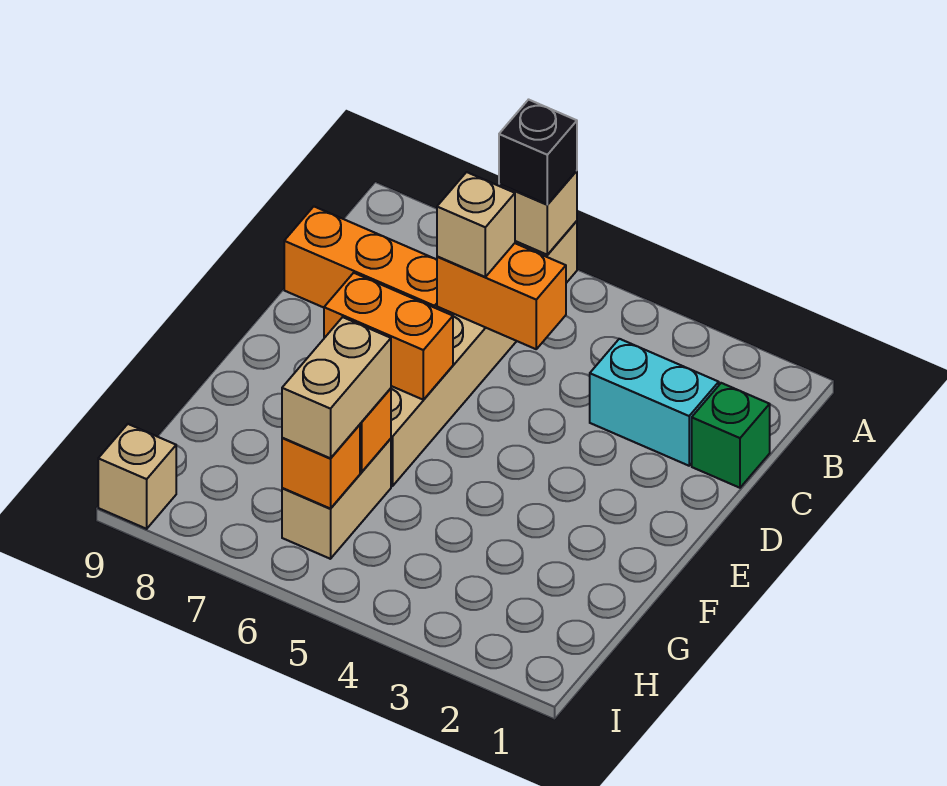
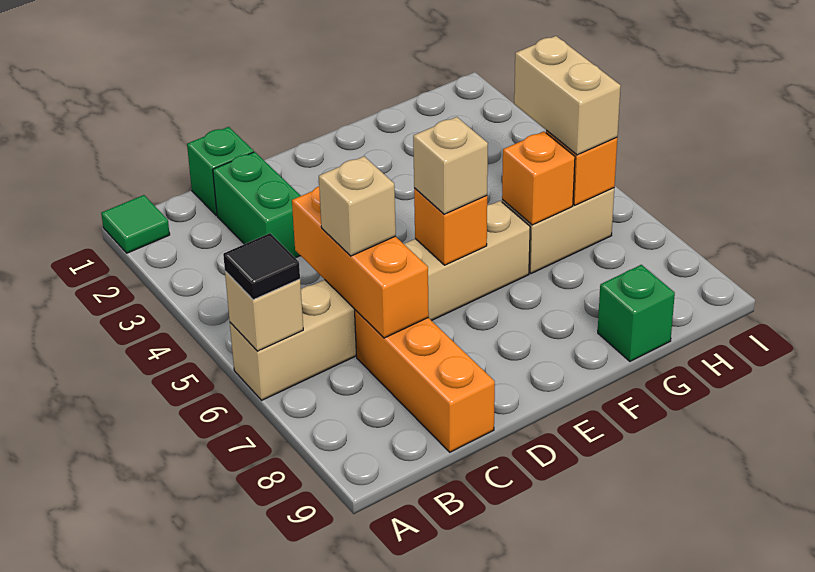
none -> green 1x1 tile [101,195,170,253]
black 1x1 brick [499,100,577,205] -> black 1x1 tile [223,233,300,300]
cyan 1x2 brick [590,339,719,466] -> green 1x2 brick [213,152,301,258]
orange 1x2 brick [437,243,566,349] -> orange 1x3 brick [292,186,429,338]
orange 1x2 brick [324,273,453,400] -> orange 1x1 brick [414,188,487,265]
tan 1x2 brick [282,317,391,458] -> tan 1x2 brick turned to [514,36,621,155]
none -> green 1x1 brick [598,265,675,361]
tan 1x1 brick [98,424,176,529] -> tan 1x1 brick moved to [413,117,488,214]

